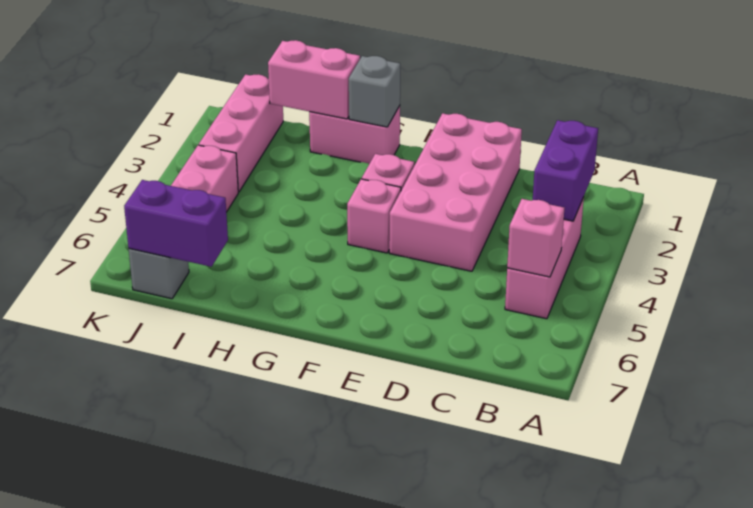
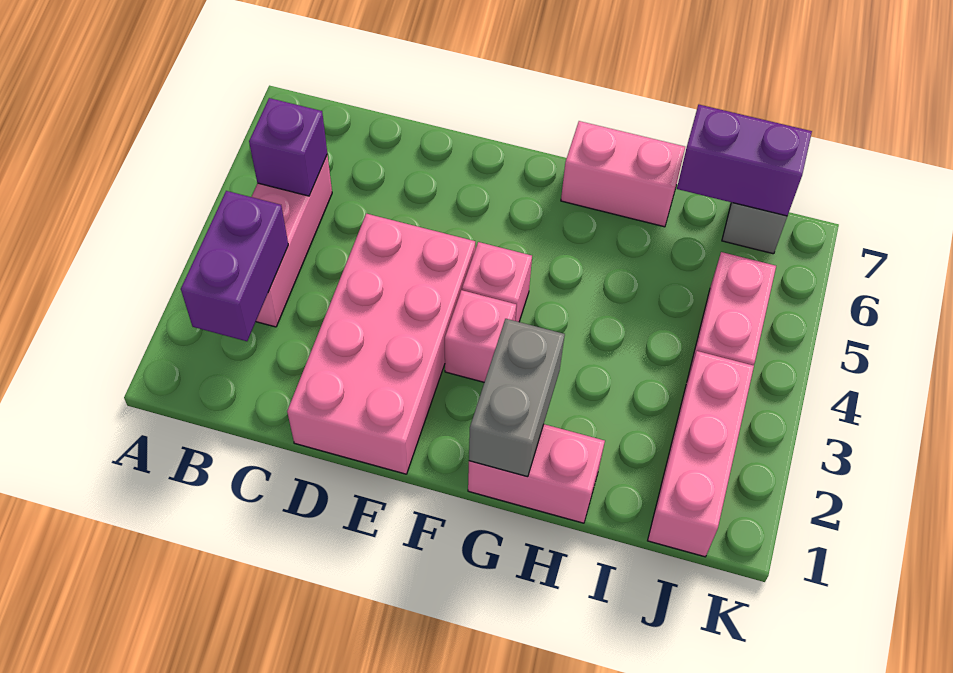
pink 1x1 brick [507,199,564,277] -> purple 1x1 brick [249,98,327,196]
grey 1x1 brick [349,56,400,127] -> grey 1x2 brick [469,319,565,477]
pink 1x2 brick [268,40,360,119] -> pink 1x2 brick moved to [561,121,685,227]

